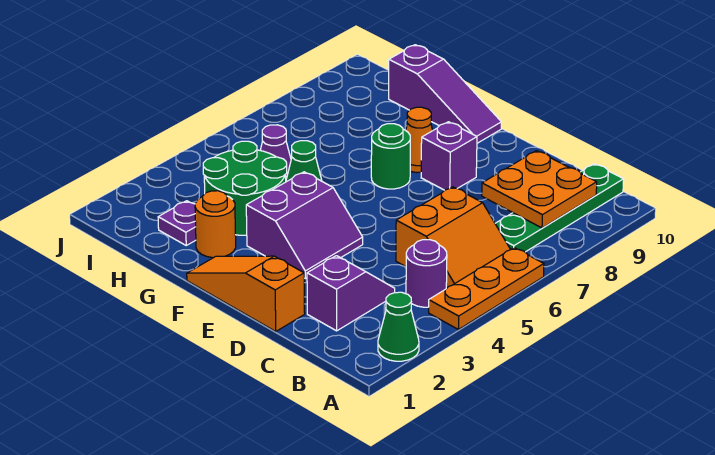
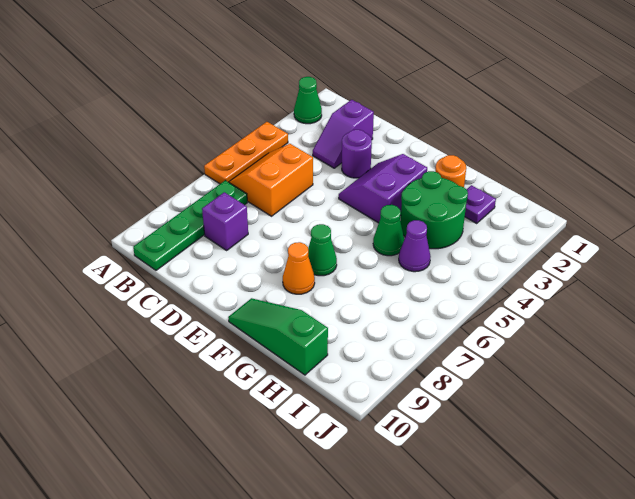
purple 1x1 round brick [406,240,447,307] -> purple 1x1 round brick moved to [342,130,372,178]
orange 2x2 plate [482,151,597,228] -> none
orange 1x3 slope [187,256,305,331] -> none
purple 1x1 brick [421,122,477,190] -> purple 1x1 brick moved to [202,192,248,250]
green 1x1 round brick [371,124,410,189] -> green 1x1 cone [308,224,337,276]
purple 1x3 slope [389,45,501,143] -> green 1x3 slope [228,298,328,375]

